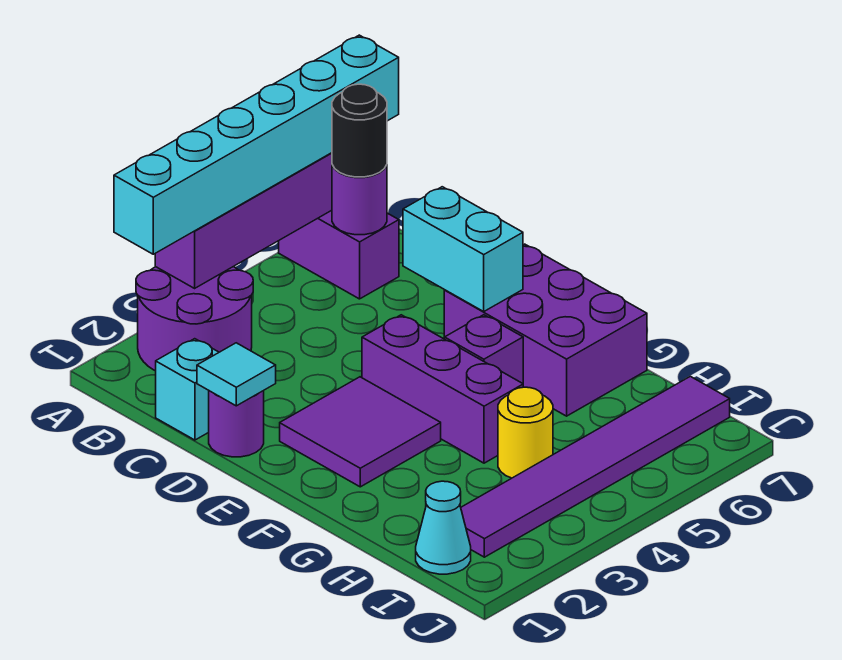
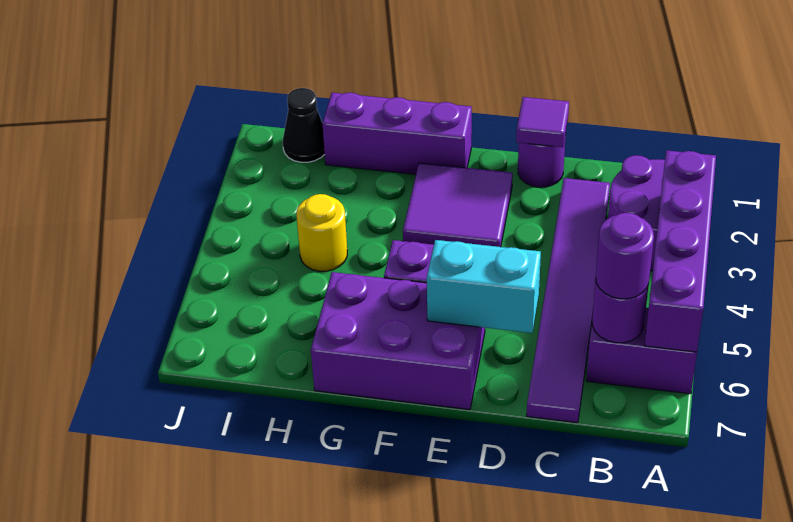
cyan 1x6 brick [114,35,399,254] -> none
black 1x1 round brick [332,84,387,177] -> purple 1x1 round brick [596,213,654,299]
cyan 1x1 brick [156,339,219,440] -> none
cyan 1x1 tile [197,343,276,406] -> purple 1x1 tile [516,97,569,147]
purple 1x3 brick [362,315,523,463] -> purple 1x3 brick moved to [323,93,472,174]
cyan 1x1 cone [416,481,471,574] -> black 1x1 cone [283,88,325,162]
purple 1x6 tile [461,376,730,557] -> purple 1x6 tile moved to [527,178,610,423]

